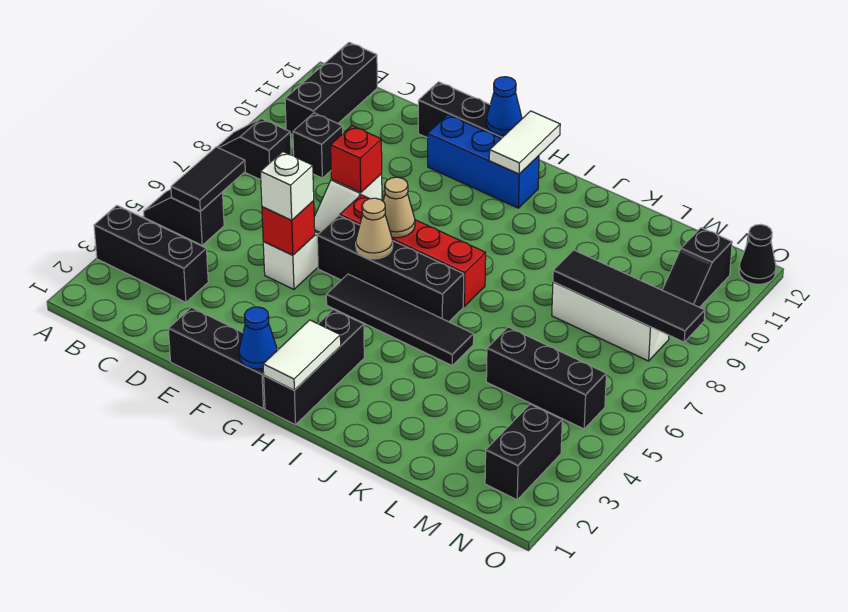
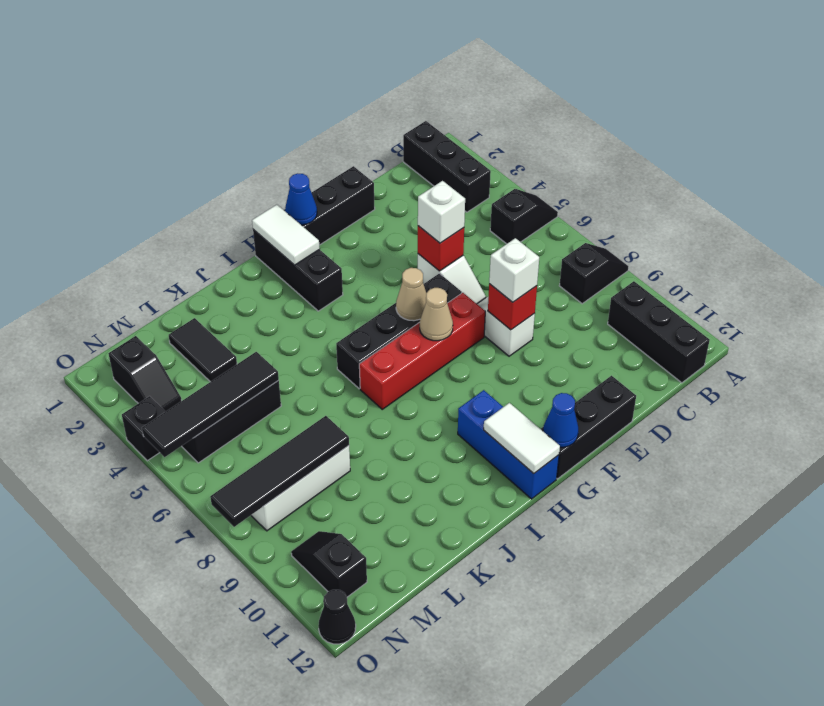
black 1x3 brick [94,205,208,302] -> black 1x3 brick turned to [403,121,491,212]
black 1x2 tile [171,147,245,211] -> black 1x2 tile moved to [169,318,237,382]
black 1x1 brick [293,113,343,178] -> black 1x1 brick moved to [122,396,165,461]
none -> white 1x1 brick [489,238,539,302]
blue 1x3 brick [428,115,539,208] -> blue 1x3 brick turned to [458,390,559,499]
black 1x4 tile [326,274,474,365] -> black 1x4 tile moved to [142,352,279,457]
black 1x2 brick [485,404,562,500] -> black 1x2 slope [108,336,182,412]

